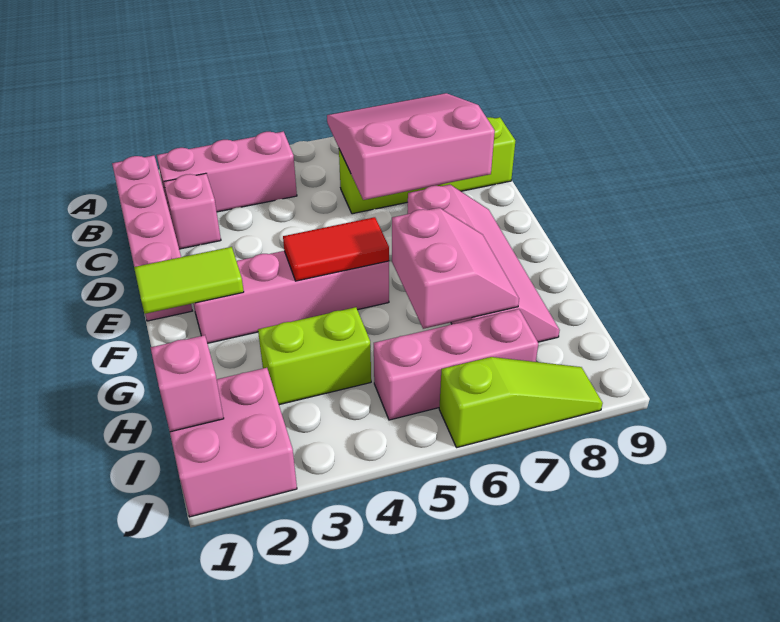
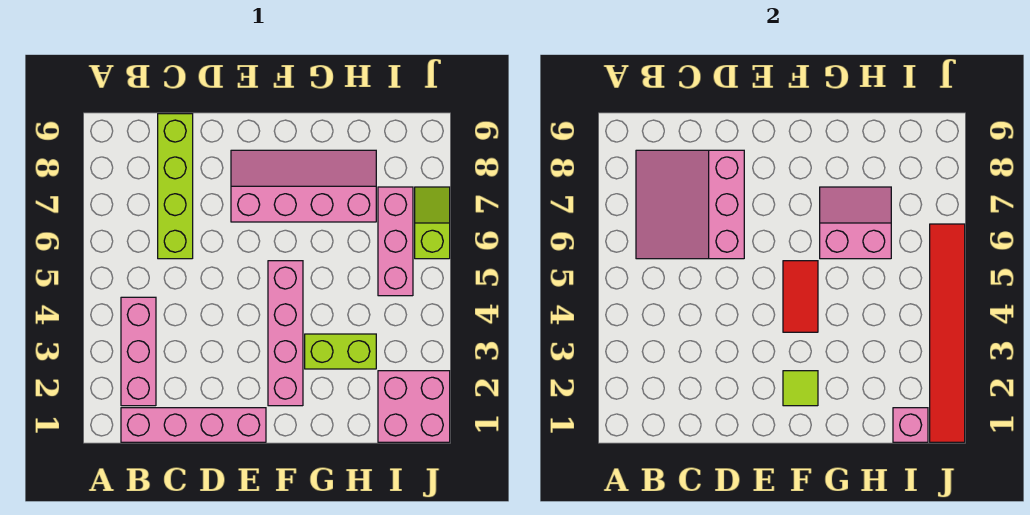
pink 1x1 brick [164,173,221,249] -> none
lime 1x2 tile [134,247,244,314] -> lime 1x1 tile [783,371,818,406]
lime 1x2 brick [258,307,371,405] -> lime 1x2 brick turned to [305,334,376,369]
none -> red 1x6 tile [930,224,965,442]
lime 1x3 slope [439,357,603,448] -> lime 1x2 slope [415,187,450,259]

